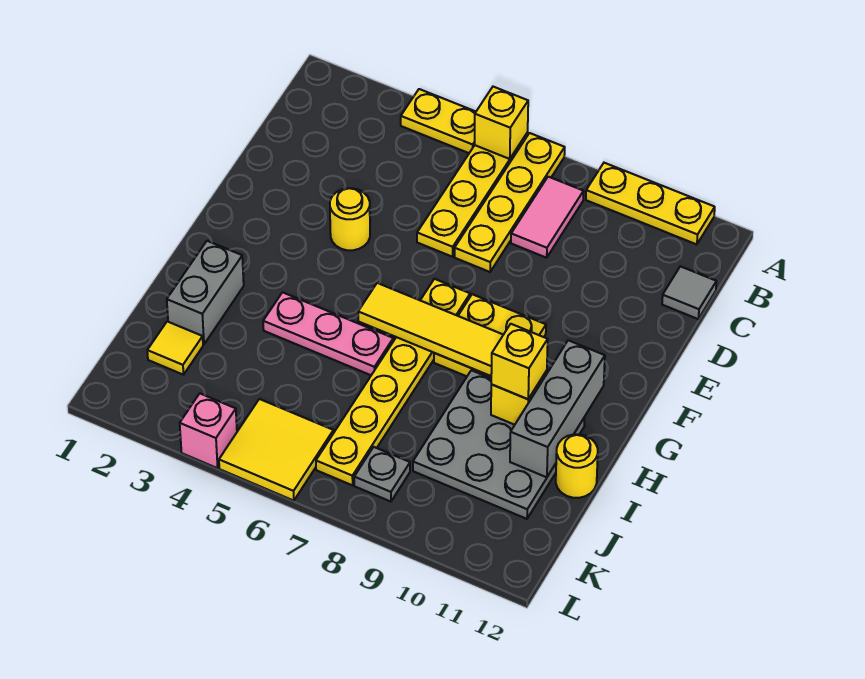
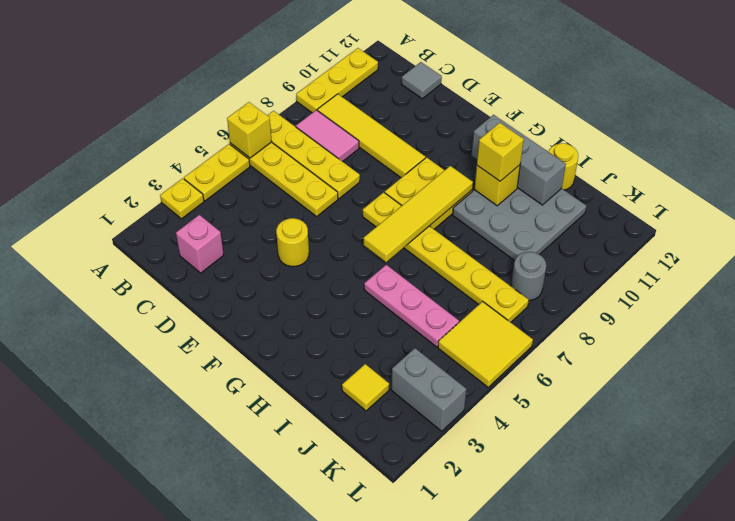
none -> yellow 1x1 plate [160,178,204,219]
none -> yellow 1x4 tile [317,94,425,178]
grey 1x2 brick [167,241,244,344] -> grey 1x2 brick moved to [391,348,466,431]
pink 1x3 plate [263,292,393,375] -> pink 1x3 plate turned to [364,265,459,347]
grey 1x1 plate [354,447,410,502] -> grey 1x1 round brick [511,252,546,300]
pink 1x1 brick [180,394,237,468] -> pink 1x1 brick moved to [176,215,224,273]

